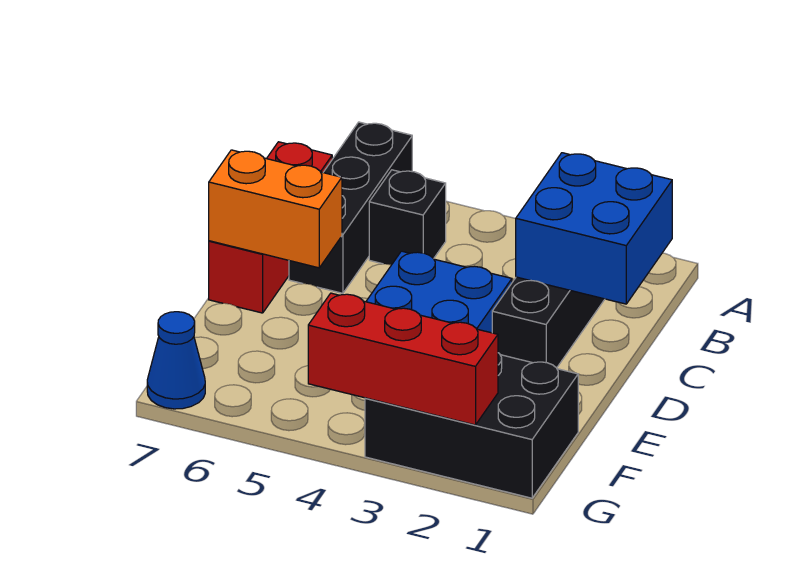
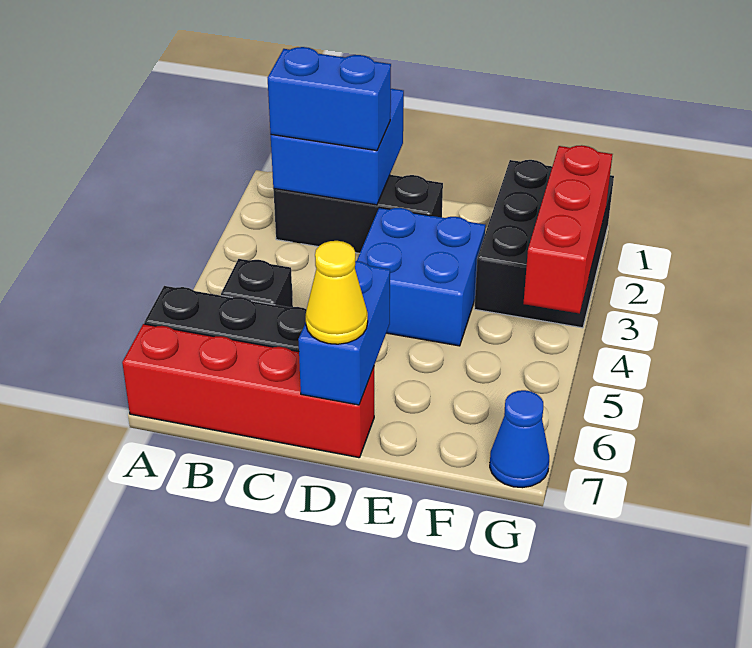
none -> blue 1x2 brick [268,47,391,151]
red 1x3 brick [209,142,332,313] -> red 1x4 brick [122,324,374,458]
orange 1x2 brick [209,150,342,268] -> blue 1x2 brick [298,261,390,405]
none -> yellow 1x1 cone [306,241,368,344]

